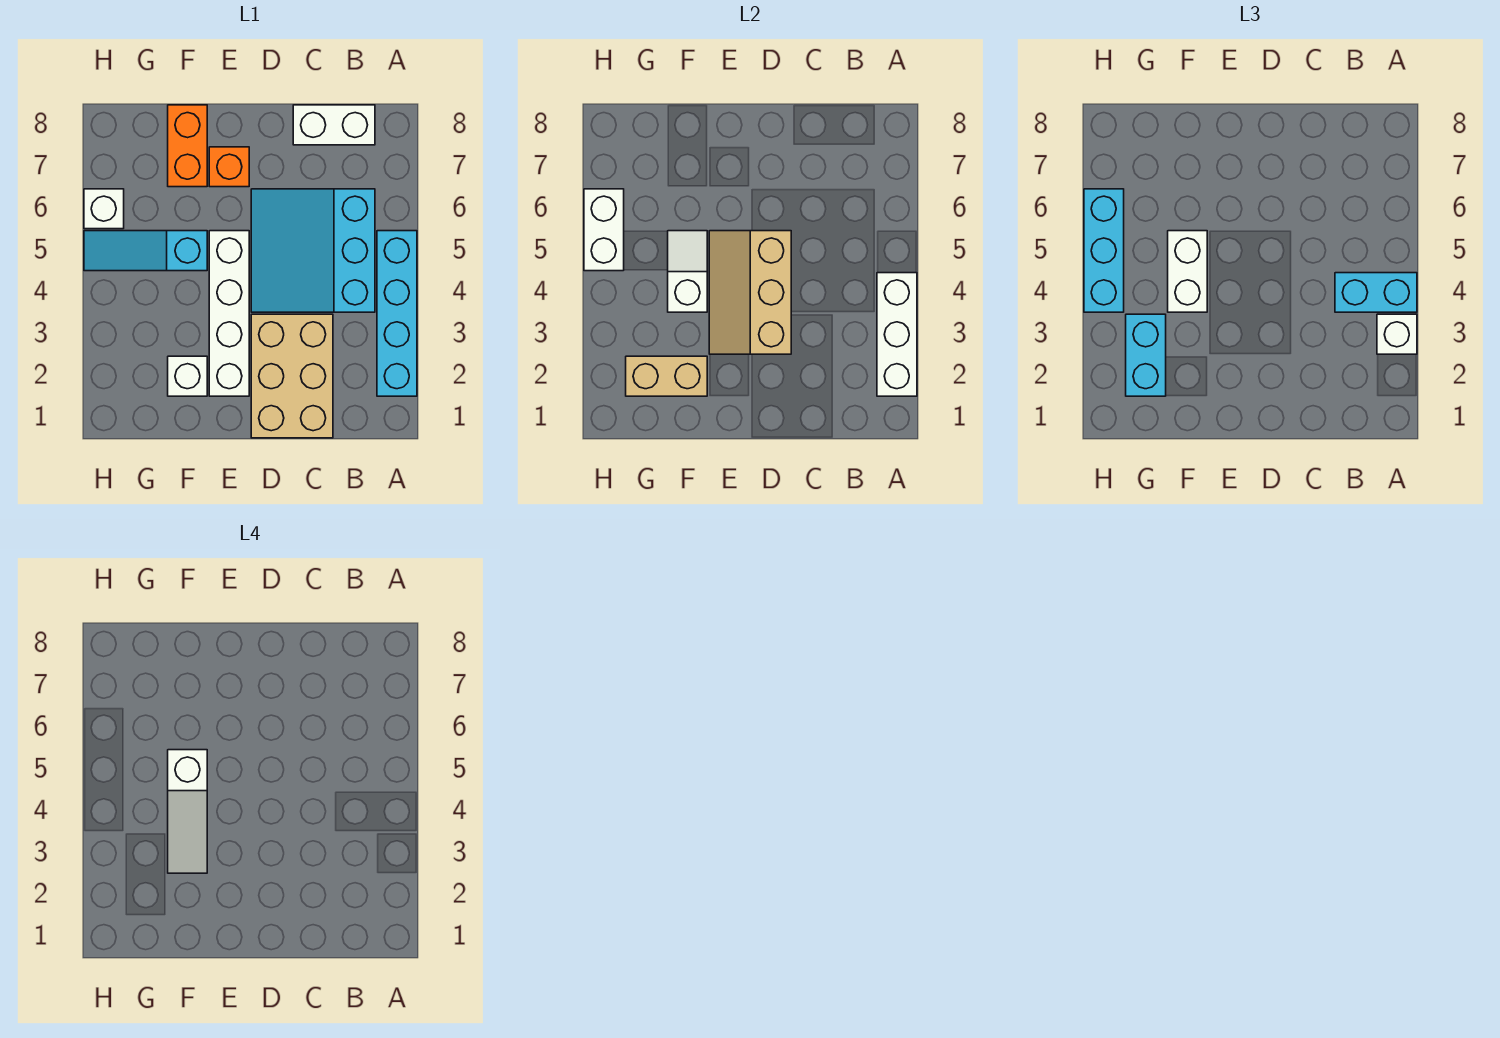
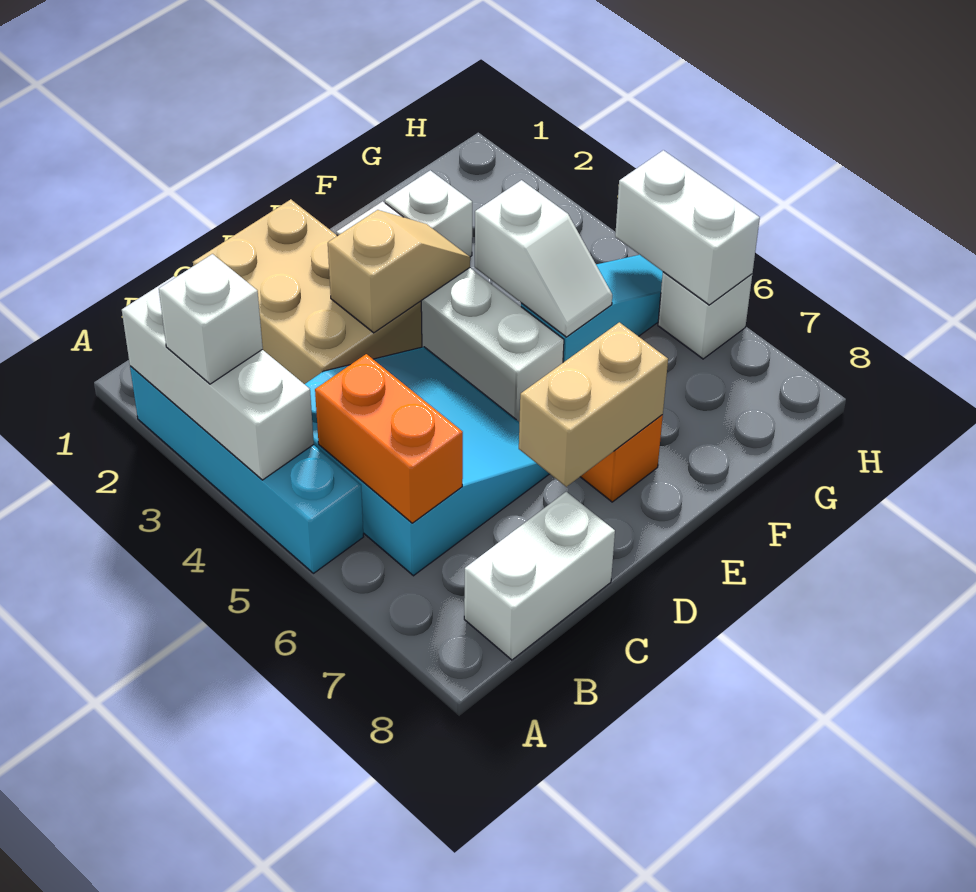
cyan 1x2 brick [1335,273,1417,312] -> none
tan 2x3 slope [709,231,791,354] -> tan 1x2 slope [328,210,470,333]
tan 1x2 brick [626,356,707,396] -> tan 1x2 brick moved to [519,322,668,487]
white 1x3 slope [168,750,207,873] -> none
white 1x2 brick [1168,231,1207,312] -> none
orange 1x2 brick [168,105,207,187] -> orange 1x2 brick moved to [315,354,463,523]
cyan 1x2 brick [1126,314,1166,396] -> none
cyan 1x3 brick [1084,189,1124,312] -> none

